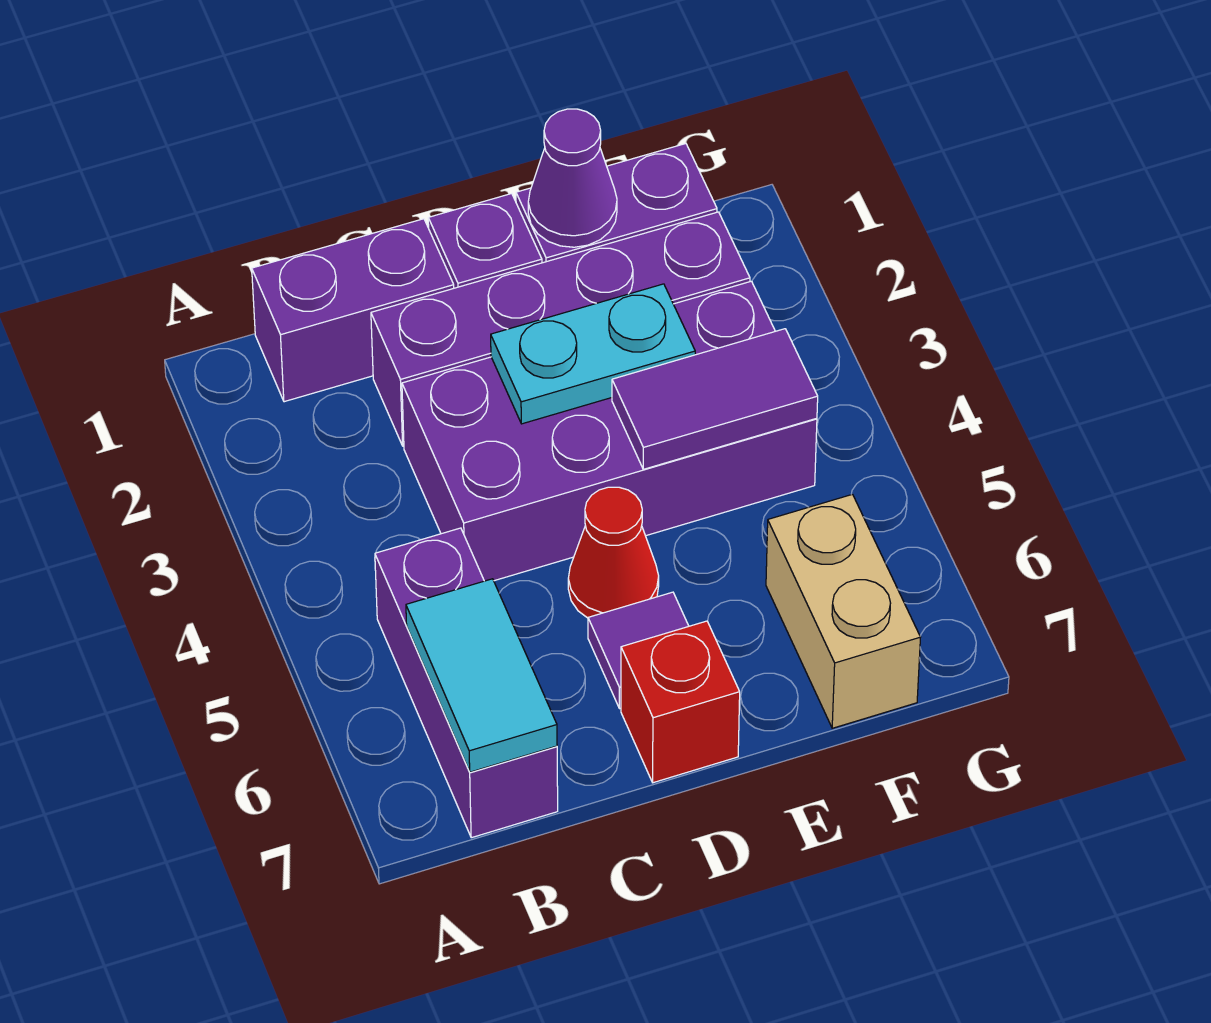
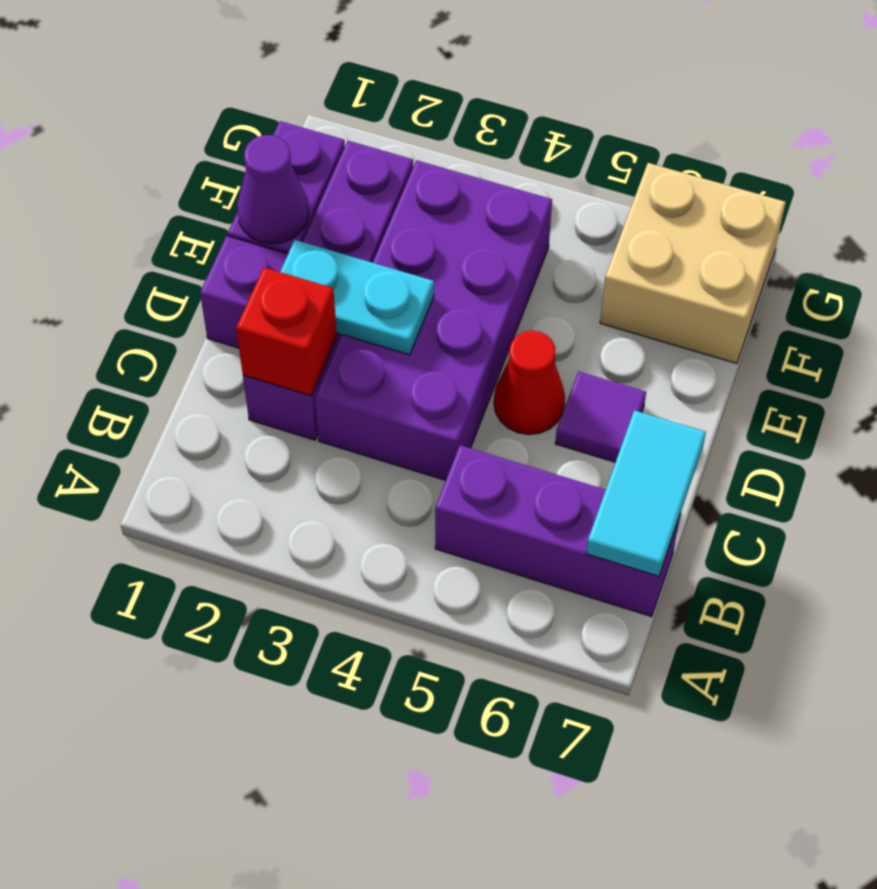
purple 1x2 brick [252,219,454,402] -> none
cyan 1x2 tile [406,579,557,772] -> cyan 1x2 tile turned to [586,410,706,576]
cyan 1x2 plate [491,284,695,424] -> cyan 1x2 plate turned to [280,240,434,355]
red 1x1 brick [621,621,740,783] -> red 1x1 brick moved to [236,268,337,396]
purple 1x2 tile [612,329,818,469] -> none
tan 1x2 brick [766,494,920,728] -> tan 2x2 brick [600,163,786,364]

